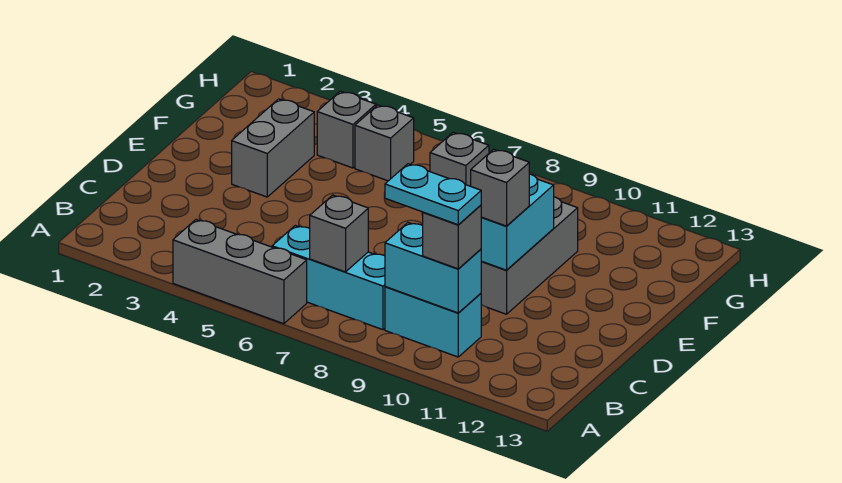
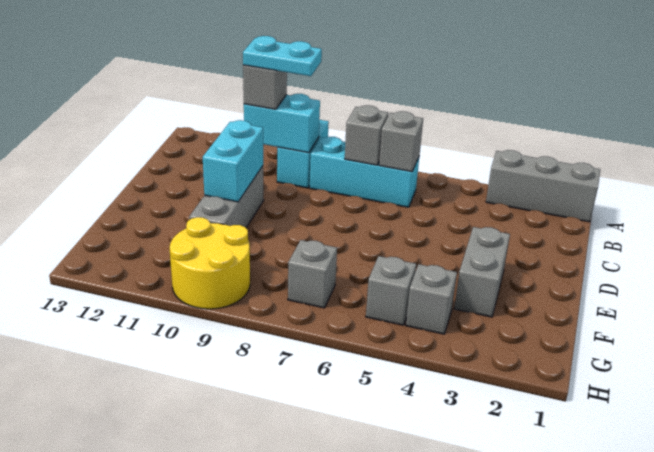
grey 1x3 brick [173,220,307,324] -> grey 1x3 brick moved to [486,150,600,222]
cyan 1x2 brick [385,287,481,357] -> cyan 1x2 brick turned to [277,120,329,188]
grey 1x1 brick [471,149,529,226] -> grey 1x1 brick moved to [379,111,423,172]
none -> yellow 2x2 round brick [170,217,250,309]

